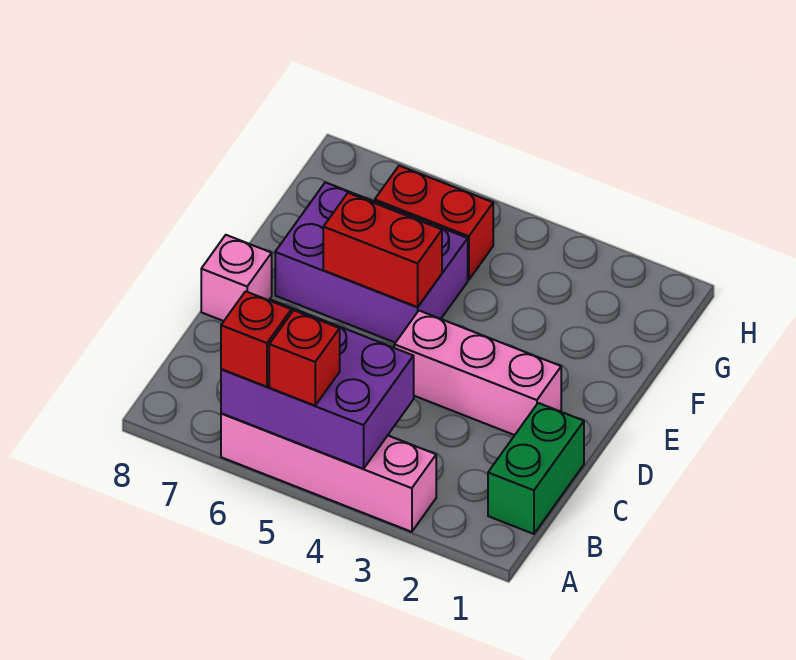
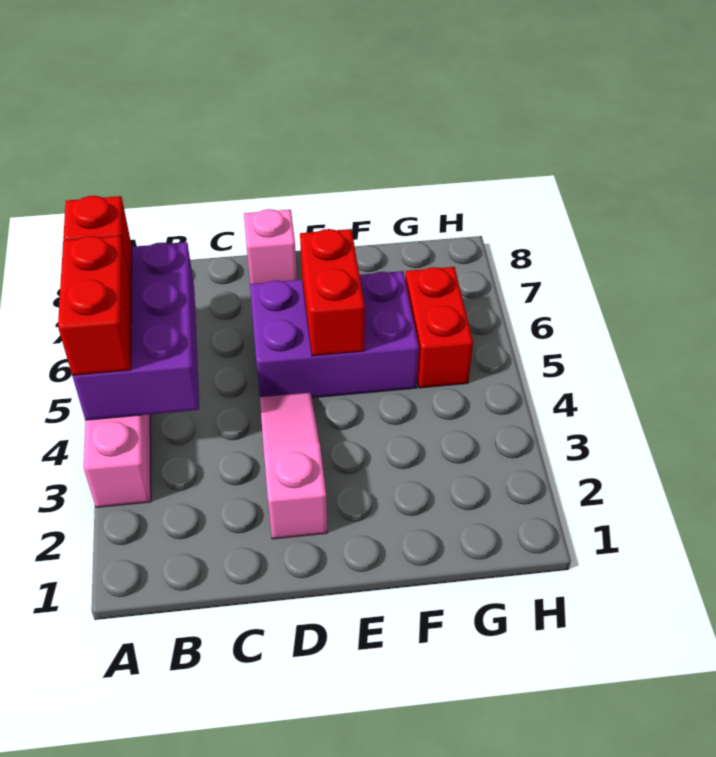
red 1x1 brick [269,310,340,406] -> red 1x2 brick [58,236,131,375]
green 1x2 brick [488,403,584,534] -> none
pink 1x3 brick [394,311,561,435] -> pink 1x3 slope [260,393,327,539]
purple 2x3 brick [275,182,468,343] -> purple 2x3 brick turned to [250,271,419,398]

